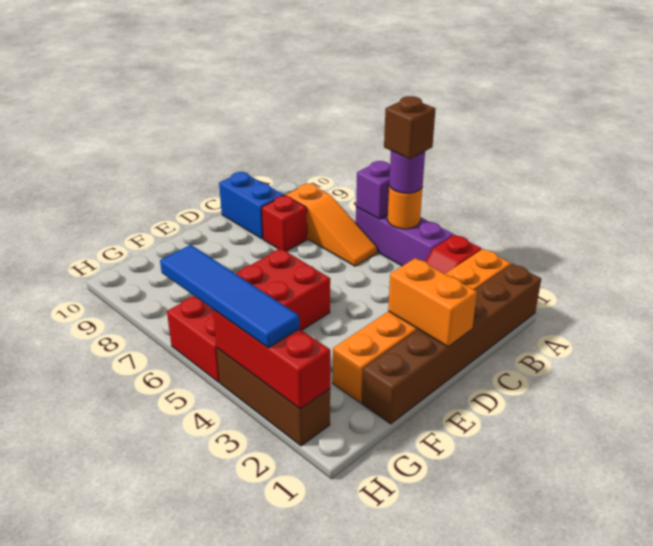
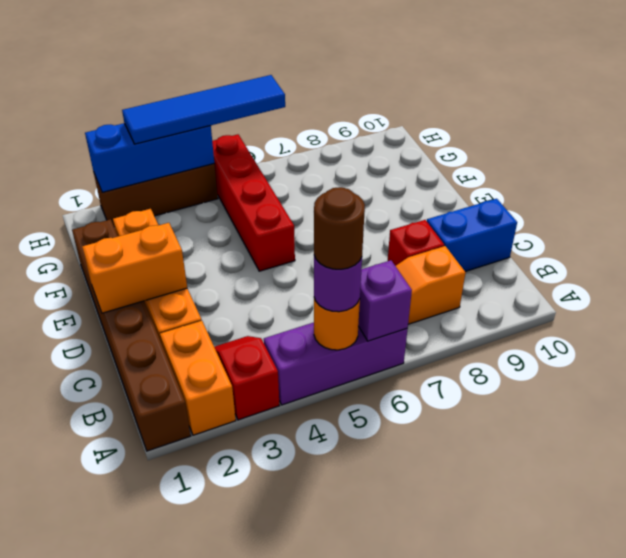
brown 1x1 brick [384,96,436,159] -> brown 1x1 round brick [314,187,365,269]
red 2x4 brick [167,249,330,382] -> red 1x4 brick [212,134,295,271]
red 1x3 brick [213,310,330,409] -> blue 1x3 brick [85,123,214,192]

